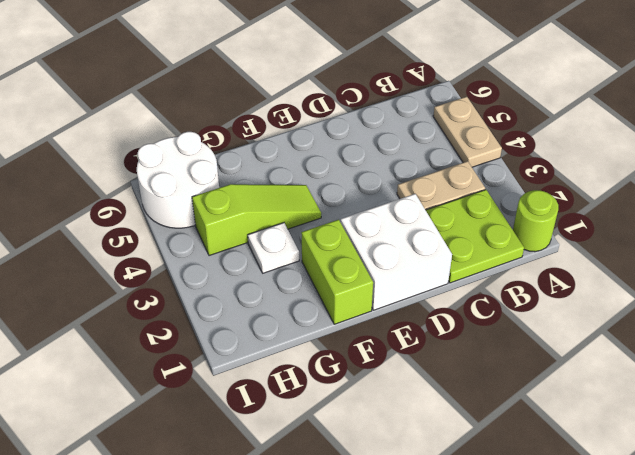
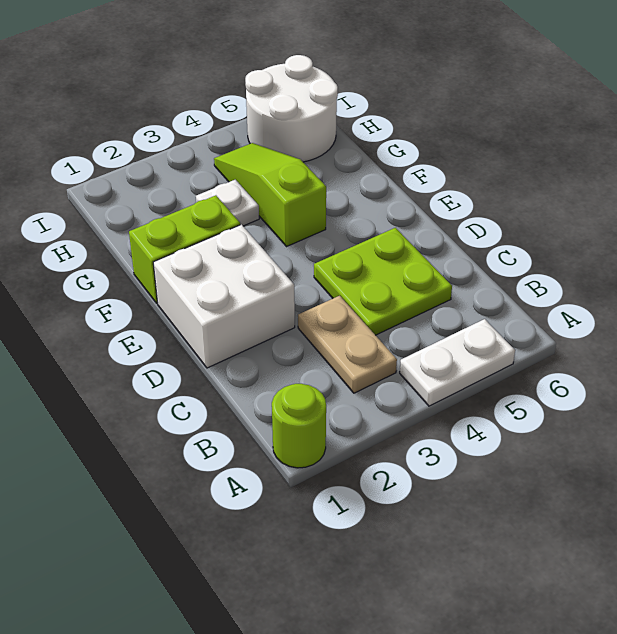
tan 1x2 plate [433,97,502,167] -> white 1x2 plate [400,319,515,406]
lime 2x2 plate [426,190,524,283] -> lime 2x2 plate moved to [314,228,452,335]
lime 1x3 slope [192,184,321,256] -> lime 1x3 slope turned to [214,143,326,246]

